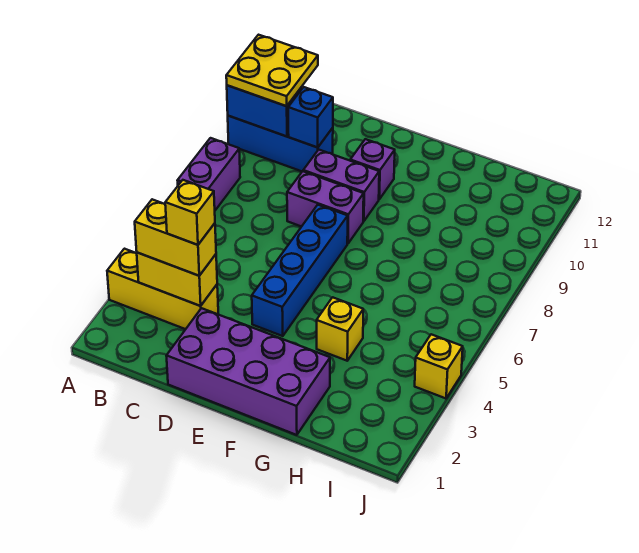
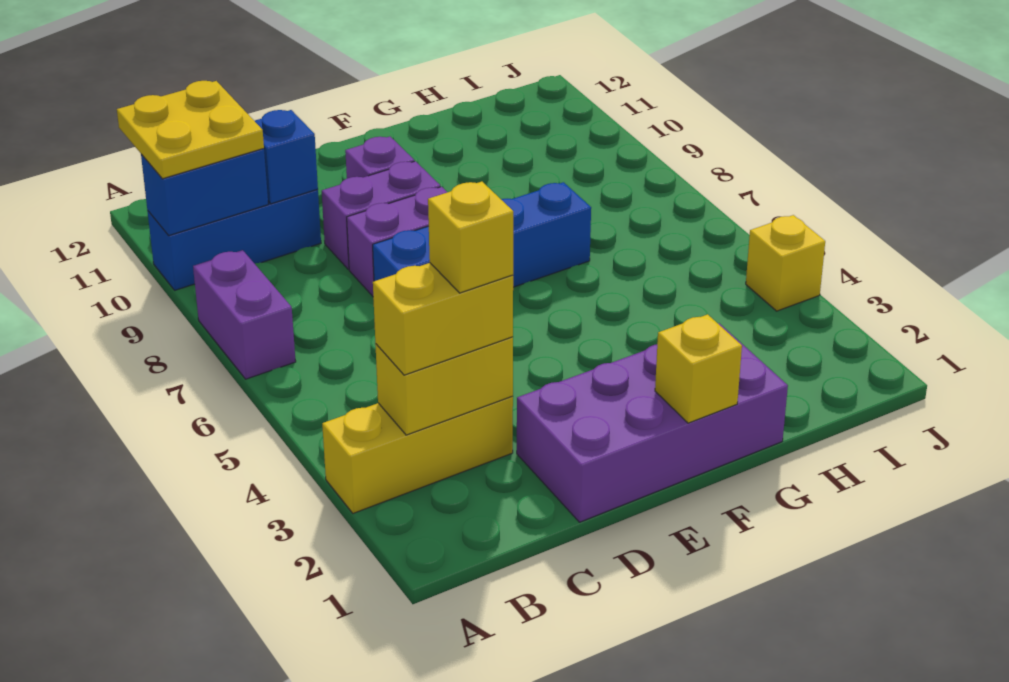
blue 1x4 brick [252,205,348,336] -> blue 1x4 brick turned to [373,182,591,287]
yellow 1x1 brick [317,297,363,361] -> yellow 1x1 brick moved to [655,314,742,423]

